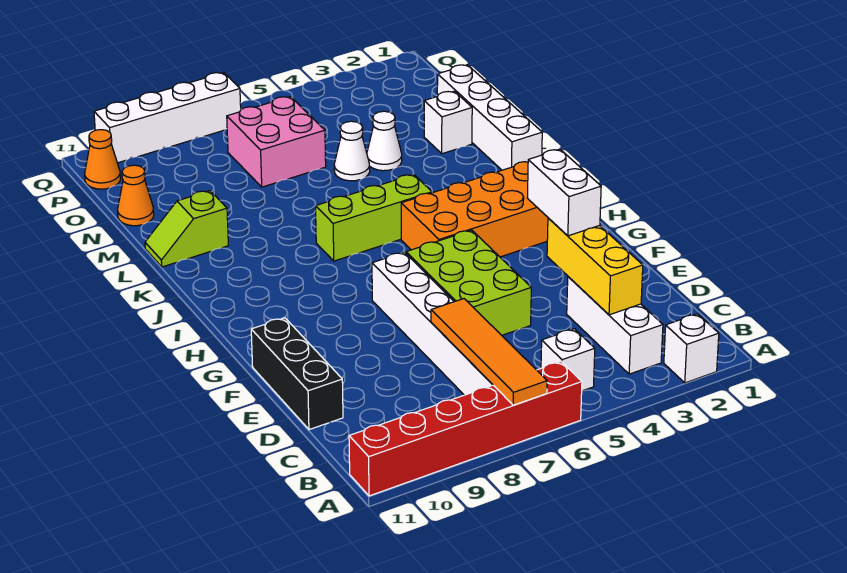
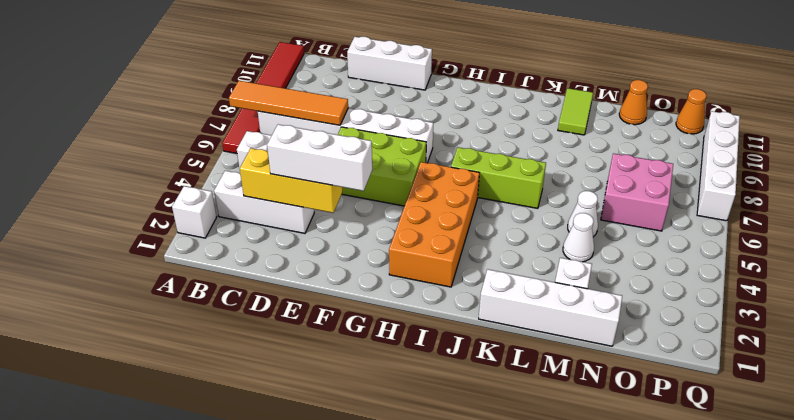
red 1x6 brick [349,362,582,496] -> red 1x6 tile [222,42,304,153]
black 1x3 brick [251,318,343,430] -> white 1x3 brick [347,37,432,90]
white 1x2 brick [527,149,601,236] -> white 1x3 brick [267,124,372,191]
lime 1x3 brick [316,174,432,261] -> lime 1x3 brick turned to [451,147,546,208]
lime 1x2 slope [145,191,228,267] -> lime 1x2 tile [558,88,593,135]

